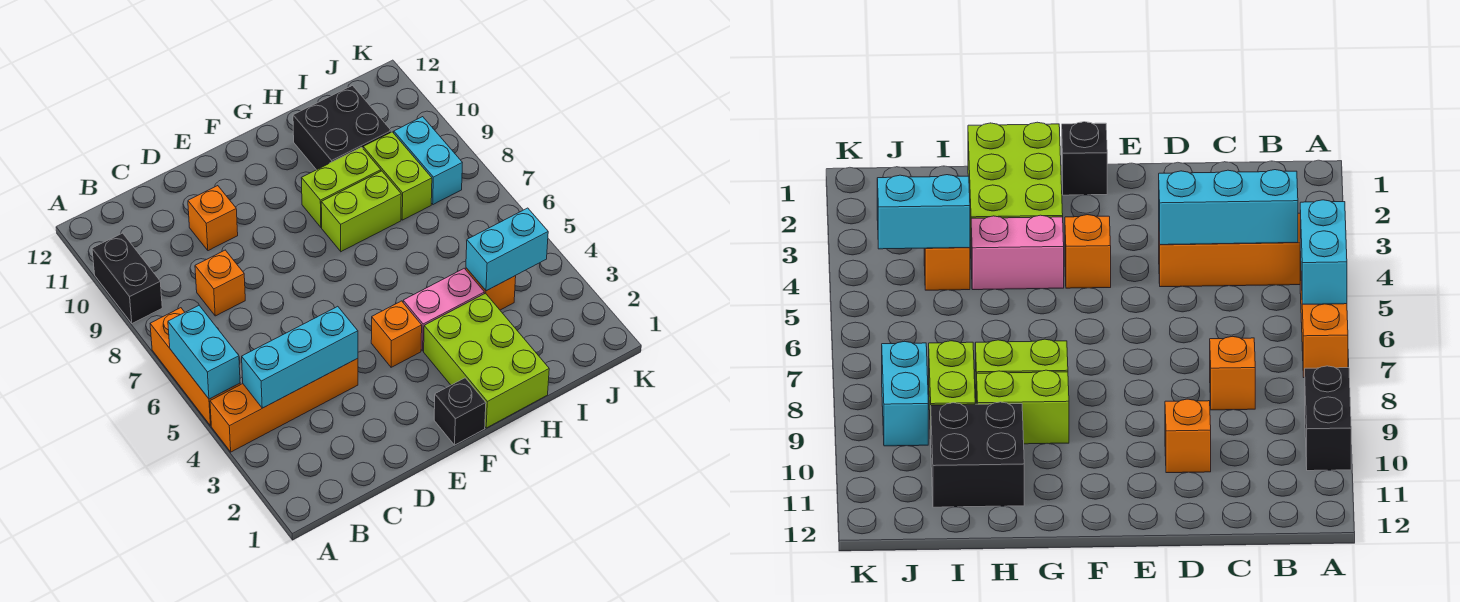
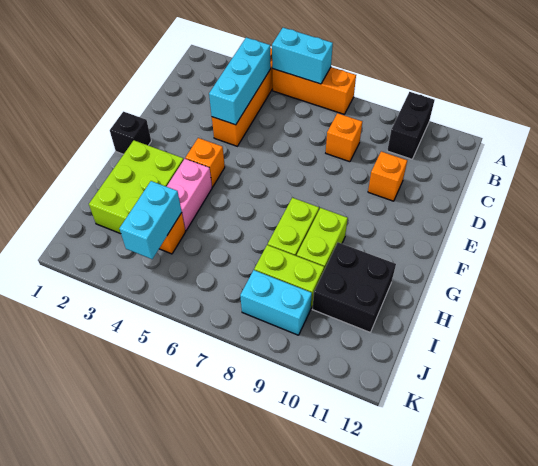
black 1x2 brick [92,233,162,323] -> black 1x2 brick turned to [387,92,434,159]
lime 2x3 brick [424,293,549,428] -> lime 2x3 brick turned to [89,140,184,234]

